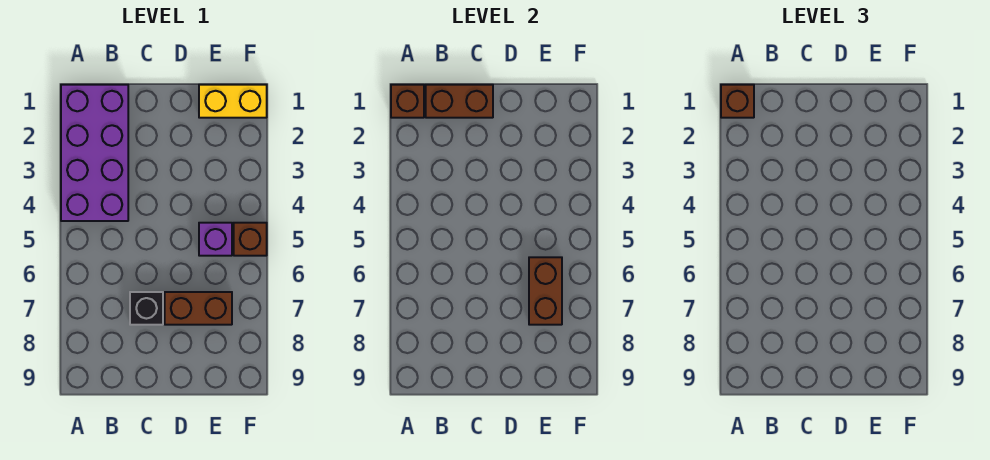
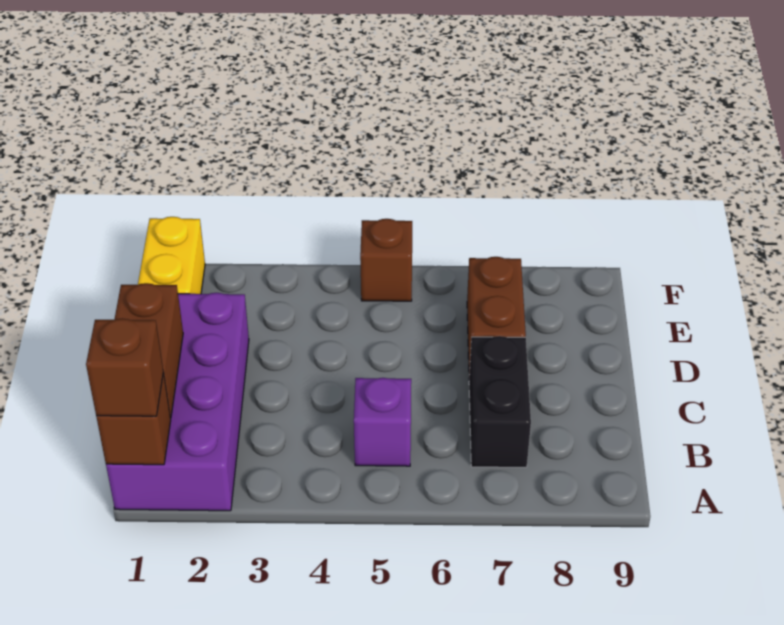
purple 2x4 brick [61,85,128,221] -> purple 2x4 brick turned to [106,293,249,511]
black 1x1 brick [130,292,163,325] -> black 1x2 brick [469,336,531,467]
purple 1x1 brick [199,223,232,256] -> purple 1x1 brick moved to [354,378,411,466]
brown 1x2 brick [529,257,562,325] -> none

